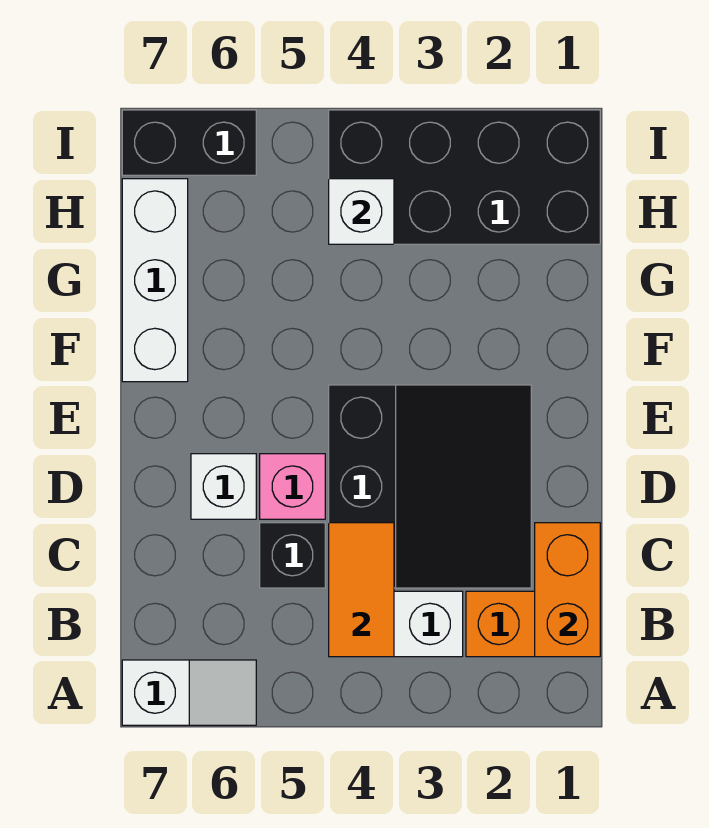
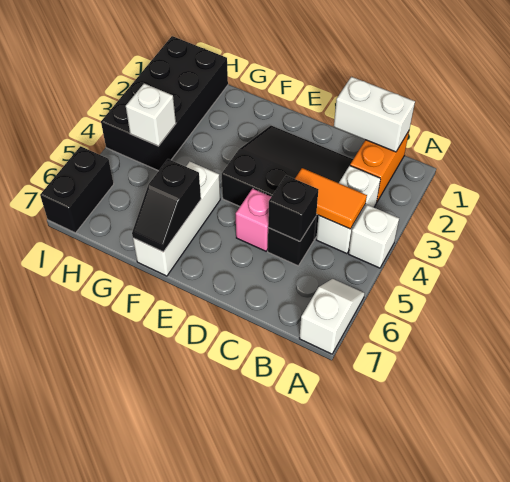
orange 1x2 brick [535,523,600,657] -> white 1x2 brick [334,77,415,152]
none -> black 1x1 brick [268,176,318,241]
white 1x1 brick [191,454,256,519] -> white 1x1 brick moved to [349,205,399,268]
none -> black 1x2 slope [132,159,201,252]
white 1x3 brick [122,179,188,382] -> white 1x3 brick turned to [133,162,220,276]

